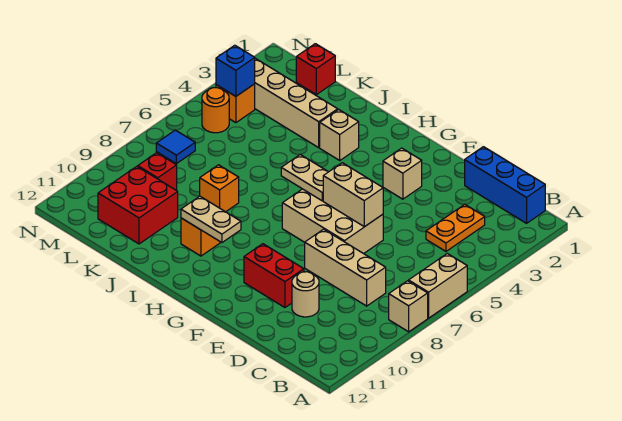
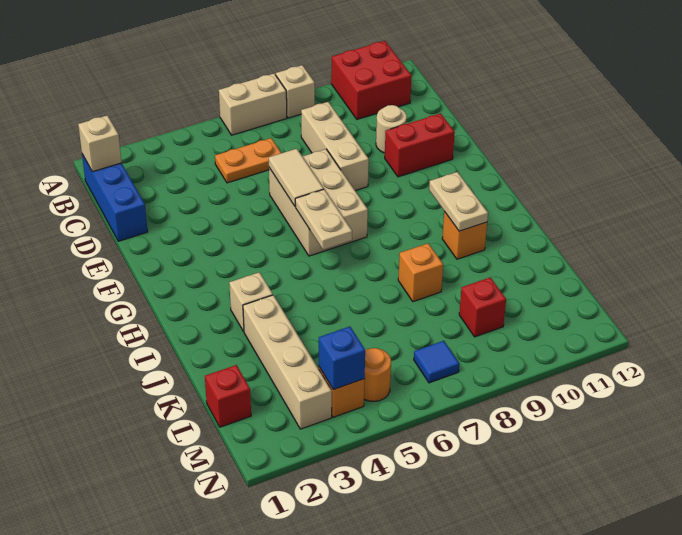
orange 1x2 plate [426,204,485,251] -> orange 1x2 plate moved to [215,138,281,183]
tan 1x2 brick [323,163,383,227] -> tan 1x2 tile [269,149,324,207]
red 1x2 brick [244,244,304,307] -> red 1x2 brick turned to [385,113,455,177]
tan 1x1 brick [383,148,422,199] -> tan 1x1 brick moved to [78,115,122,172]
red 2x2 brick [98,166,178,244] -> red 2x2 brick moved to [331,41,412,119]

